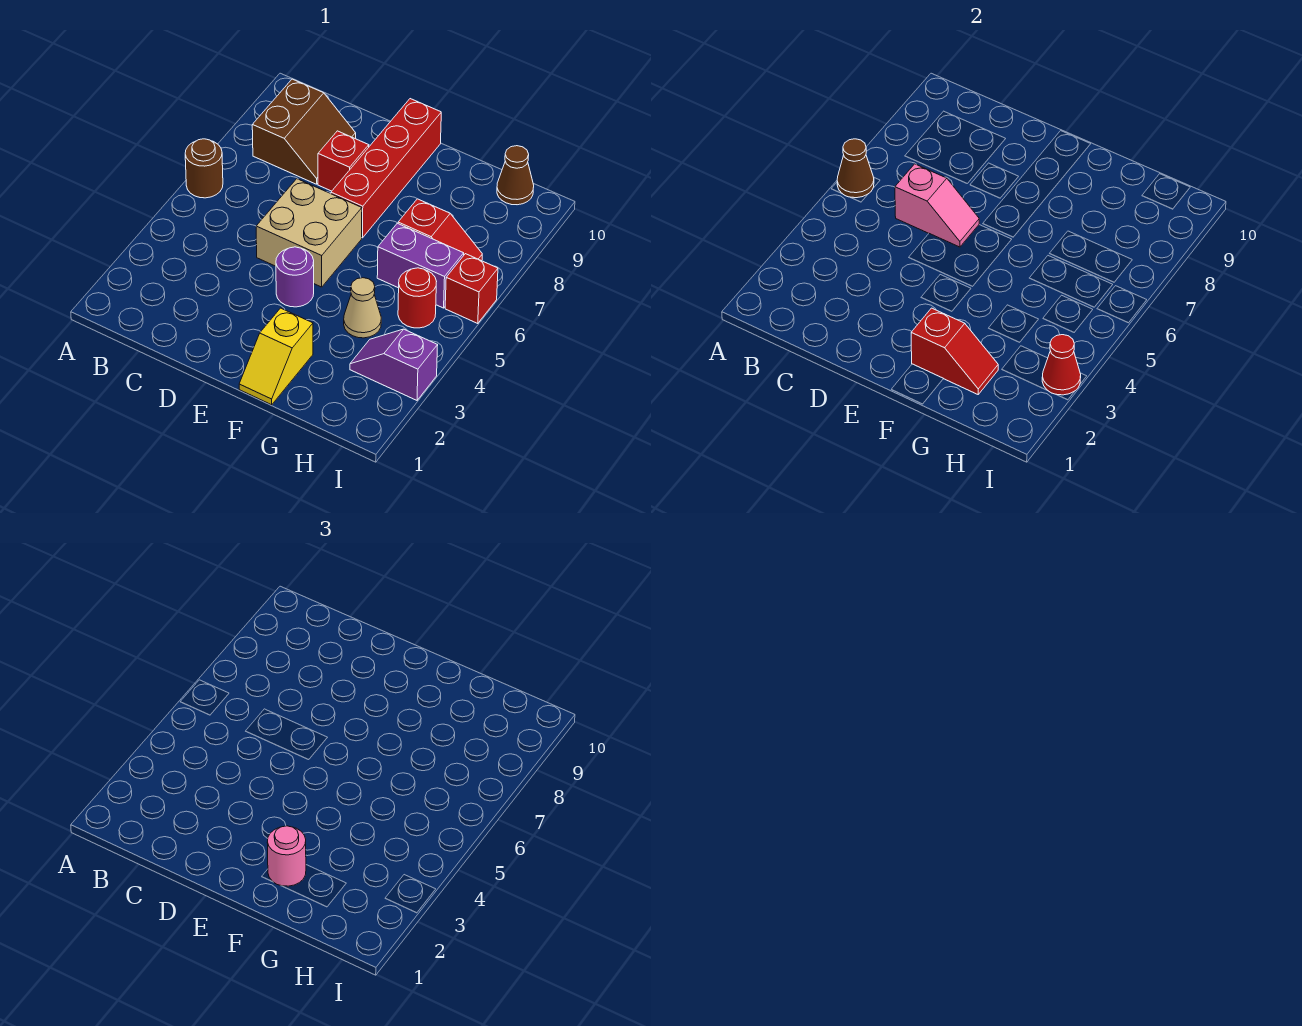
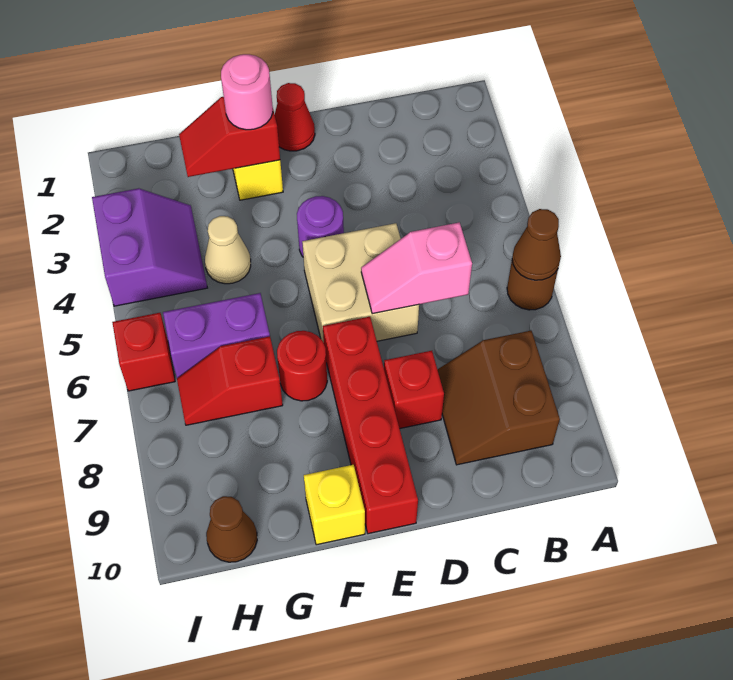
none -> yellow 1x1 brick [304,465,365,545]
purple 1x2 slope [350,329,438,400] -> purple 2x2 slope [92,188,207,306]
red 1x1 round brick [398,268,437,328] -> red 1x1 round brick moved to [277,331,327,401]
red 1x1 cone [1042,335,1081,395] -> red 1x1 cone moved to [275,83,315,151]

